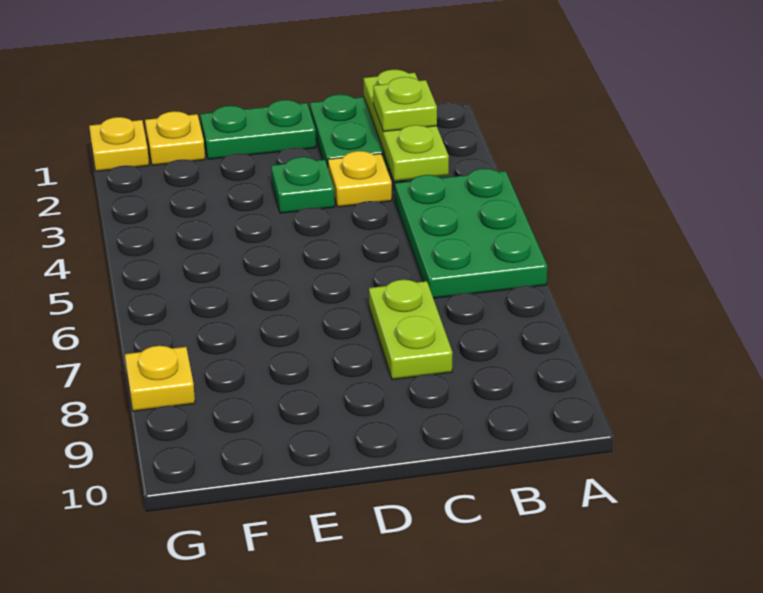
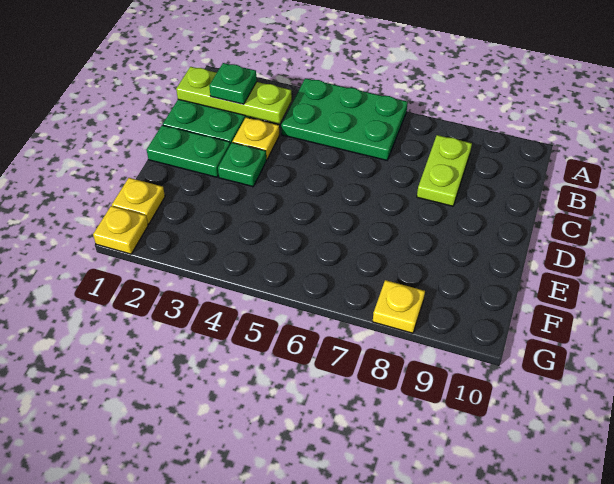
lime 1x1 plate [373,77,437,132] -> green 1x1 plate [209,63,257,104]
lime 1x2 plate [369,280,453,380] -> lime 1x2 plate turned to [417,135,472,206]
green 1x2 plate [200,100,316,159] -> green 1x2 plate turned to [147,125,230,177]

